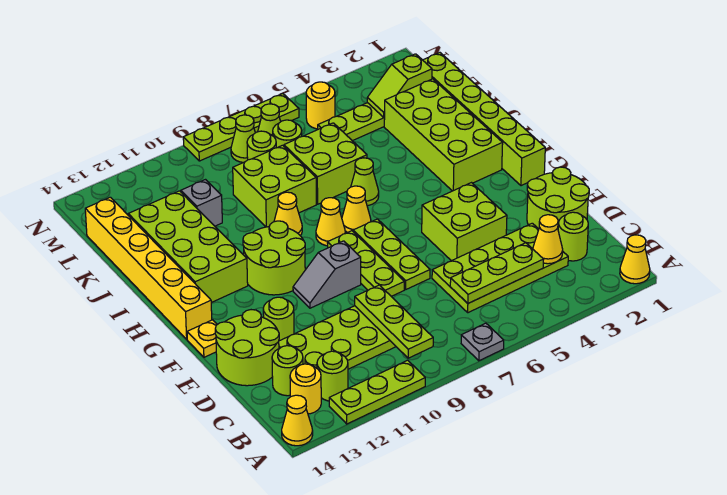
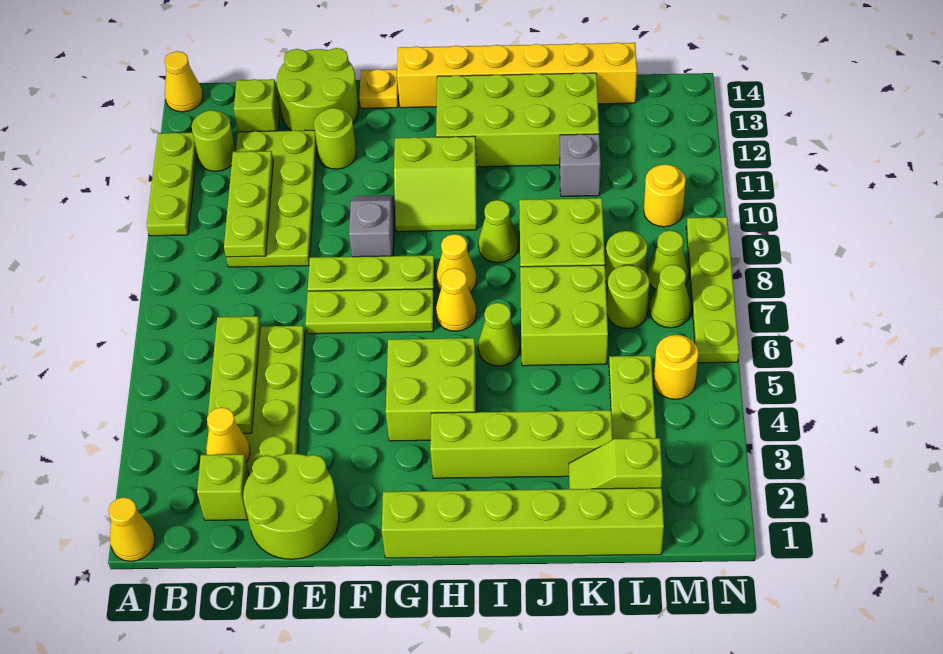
grey 1x1 plate [461,323,504,361] -> none
lime 1x3 plate [355,285,433,358] -> lime 1x3 plate turned to [224,151,273,257]
yellow 1x1 round brick [290,364,321,414] -> yellow 1x1 round brick moved to [644,164,686,227]
lime 1x1 round brick [558,212,588,261] -> lime 1x1 brick [197,454,249,520]
lime 1x1 round brick [272,346,303,396] -> lime 1x1 brick [234,79,280,132]
lime 2x2 brick [422,183,507,261] -> lime 2x2 brick moved to [386,338,476,441]
lime 2x2 round brick [243,221,305,295] -> lime 2x2 slope [394,136,477,231]
lime 2x4 brick [384,79,503,191] -> lime 1x4 brick [430,410,613,478]
yellow 1x1 cone [274,192,302,235] -> lime 1x1 cone [478,200,518,262]
lime 1x2 slope [367,54,432,117] -> lime 1x2 slope turned to [569,438,662,489]

